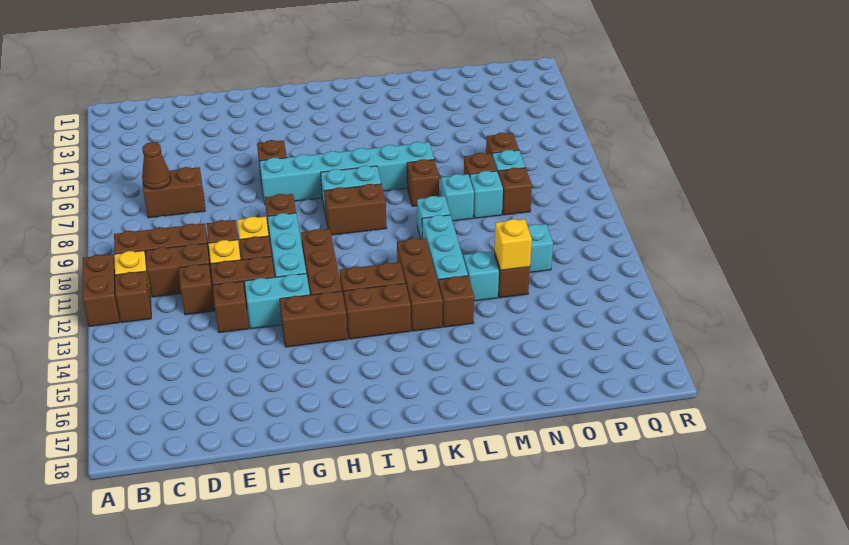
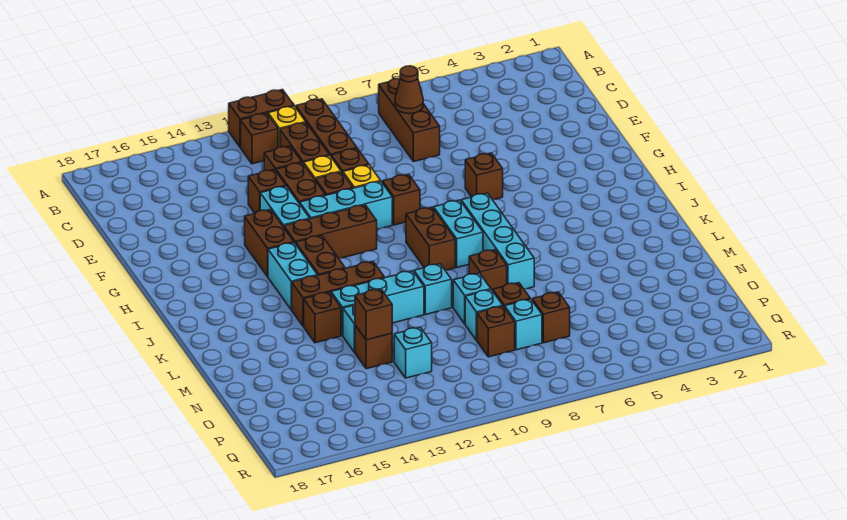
brown 1x2 brick [143,167,205,218] -> brown 1x3 brick [379,78,440,162]
cyan 1x6 brick [260,142,434,205] -> cyan 1x4 brick [461,193,534,289]
brown 1x2 brick [344,283,411,339] -> cyan 1x2 brick [268,243,317,310]
yellow 1x1 brick [494,219,532,270] -> brown 1x1 brick [355,289,392,340]

